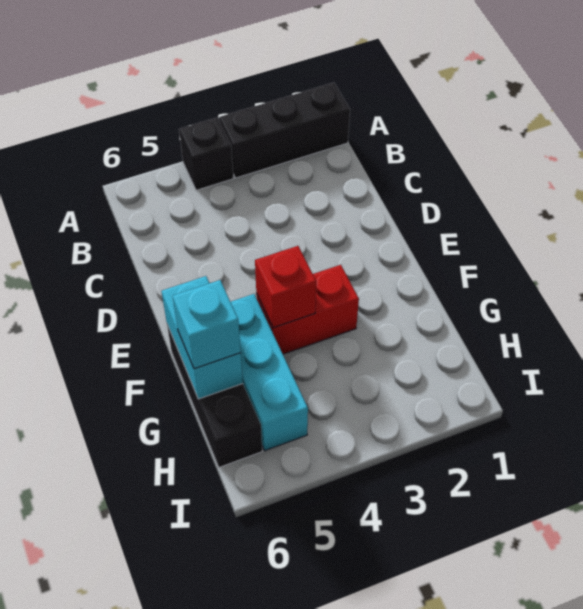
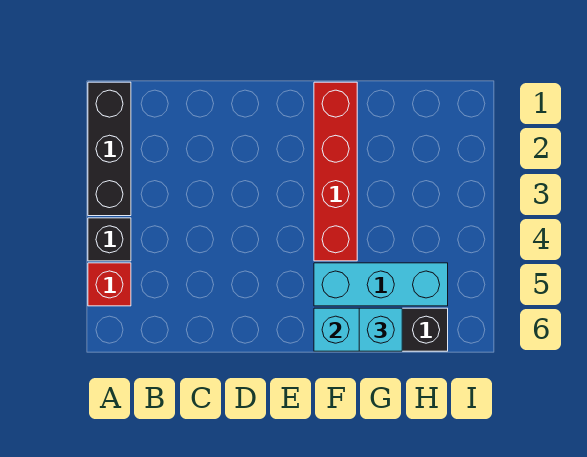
red 1x2 brick [256,265,359,354] -> red 1x4 brick [314,82,357,261]
red 1x1 brick [255,246,316,328] -> red 1x1 brick moved to [88,263,131,306]

